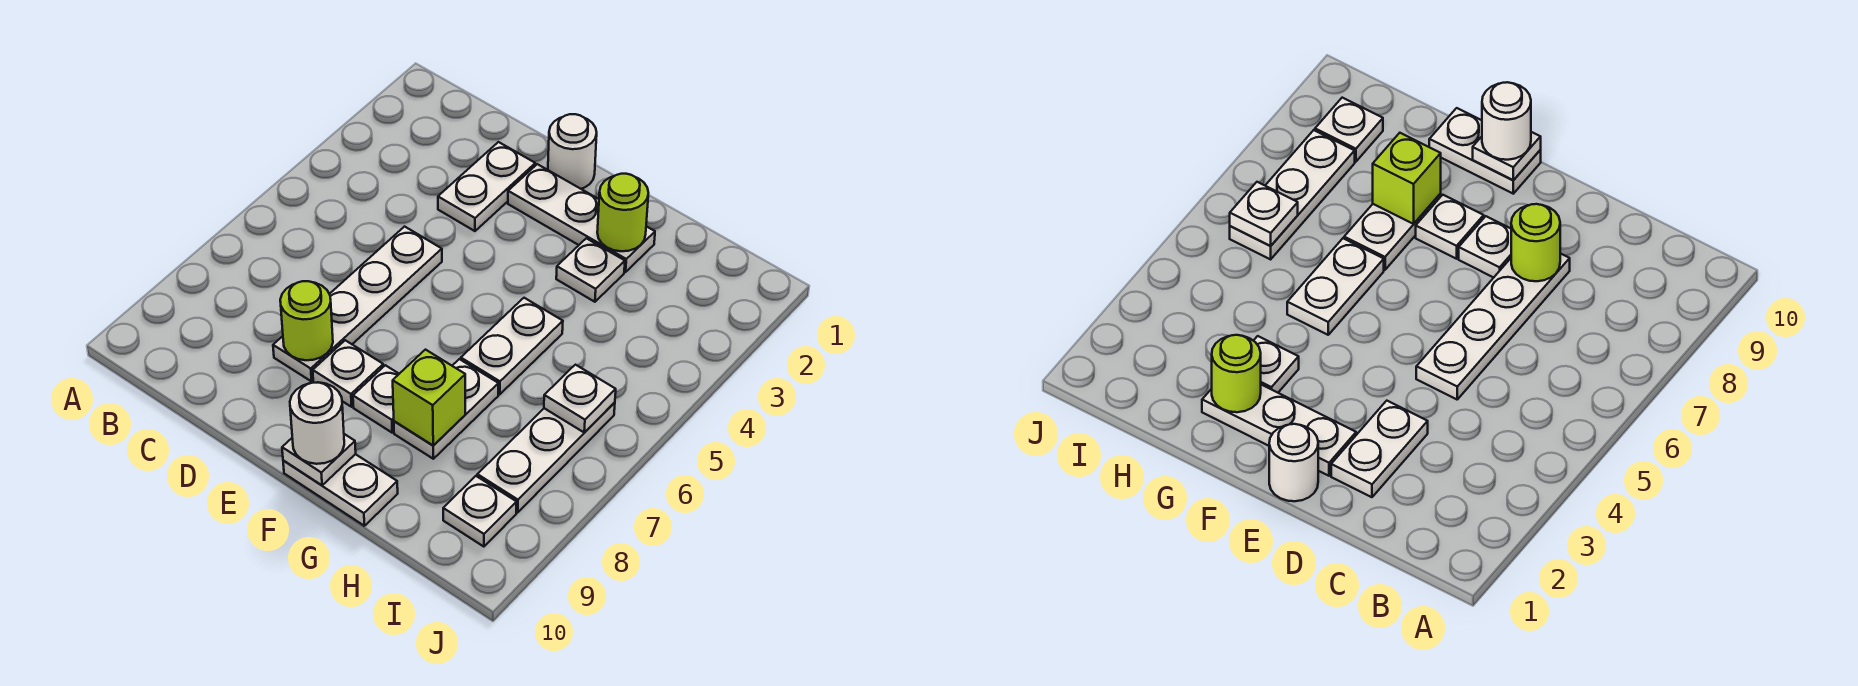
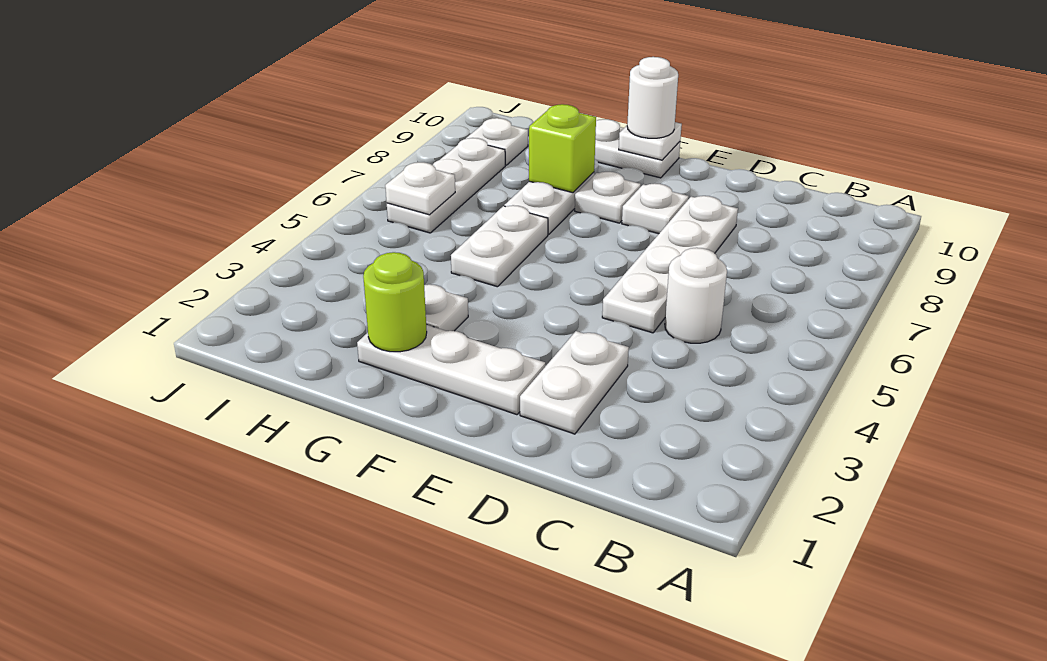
lime 1x1 round brick [280,281,333,360] -> none
white 1x1 round brick [548,114,597,189] -> white 1x1 round brick moved to [665,248,727,343]

